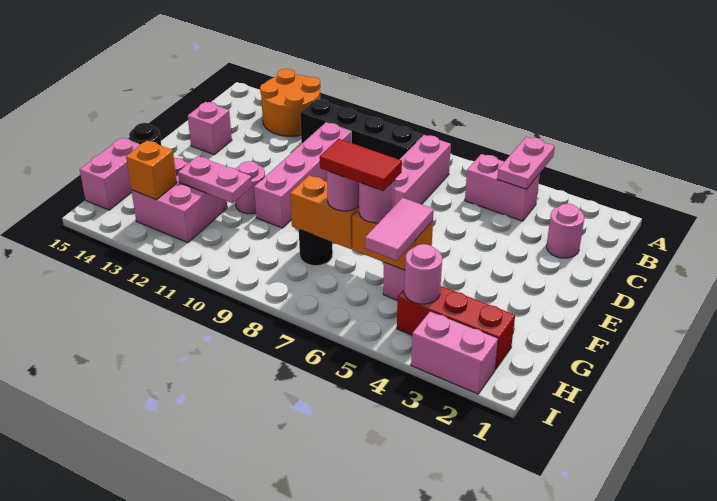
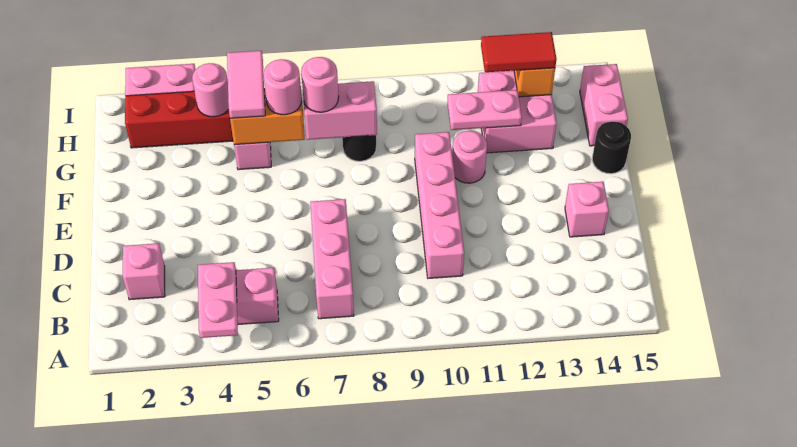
orange 2x2 round brick [260,69,321,136] -> none
black 1x4 brick [300,99,422,159] -> none
pink 1x1 round brick [547,204,584,258] -> pink 1x1 brick [123,243,165,300]
red 1x2 tile [320,139,402,191] -> red 1x2 tile moved to [481,32,557,72]
orange 1x2 brick [290,175,359,249] -> pink 1x2 brick [304,81,377,140]

